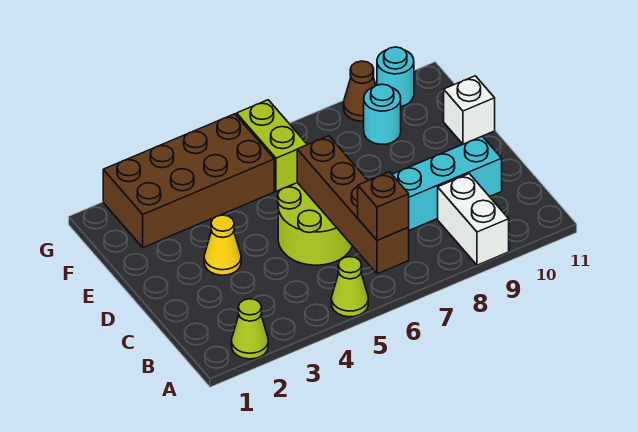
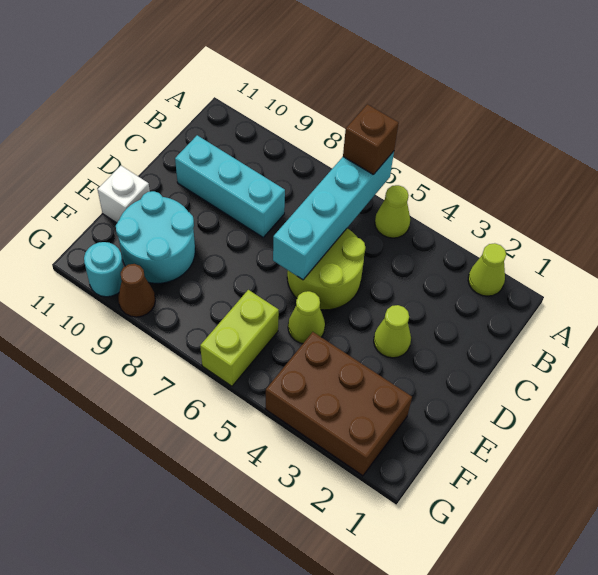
brown 1x4 brick [297,136,409,274] -> cyan 1x4 brick [273,151,394,280]
white 1x2 brick [438,174,509,265] -> none
yellow 1x1 cone [204,215,241,275] -> lime 1x1 cone [374,305,411,358]
none -> lime 1x1 cone [288,291,325,344]
brown 2x4 brick [103,114,274,247] -> brown 2x3 brick [265,332,412,476]
cyan 1x1 round brick [364,84,401,144] -> cyan 2x2 round brick [116,191,195,283]

